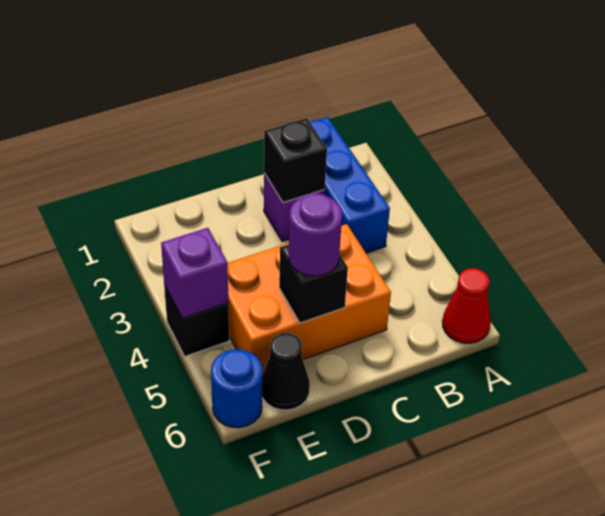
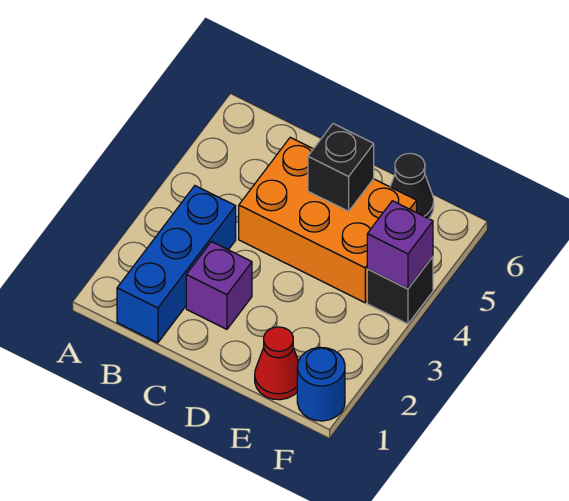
red 1x1 cone [442,268,491,343] -> red 1x1 cone moved to [255,327,298,400]
black 1x1 brick [264,118,327,203] -> none
purple 1x1 round brick [289,193,342,276] -> none
blue 1x1 round brick [211,349,262,428] -> blue 1x1 round brick moved to [297,347,345,421]

